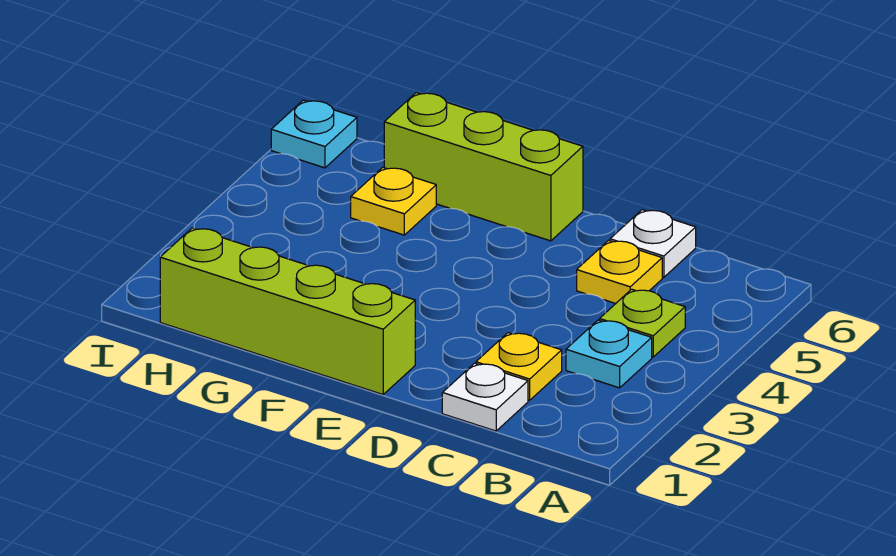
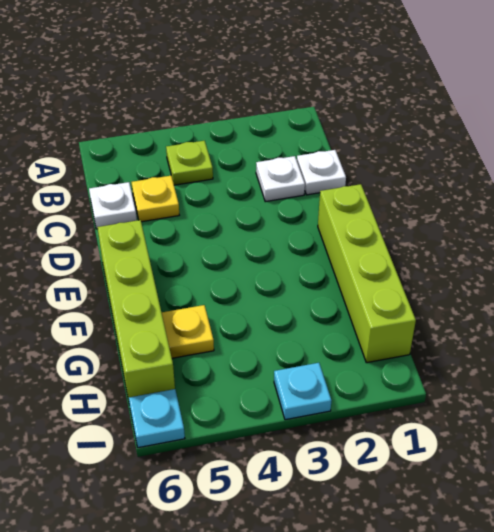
cyan 1x1 plate [566,320,652,388] -> cyan 1x1 plate moved to [274,363,332,420]
yellow 1x1 plate [476,333,562,400] -> white 1x1 plate [256,156,305,202]
lime 1x3 brick [384,93,583,241] -> lime 1x4 brick [97,220,175,400]

